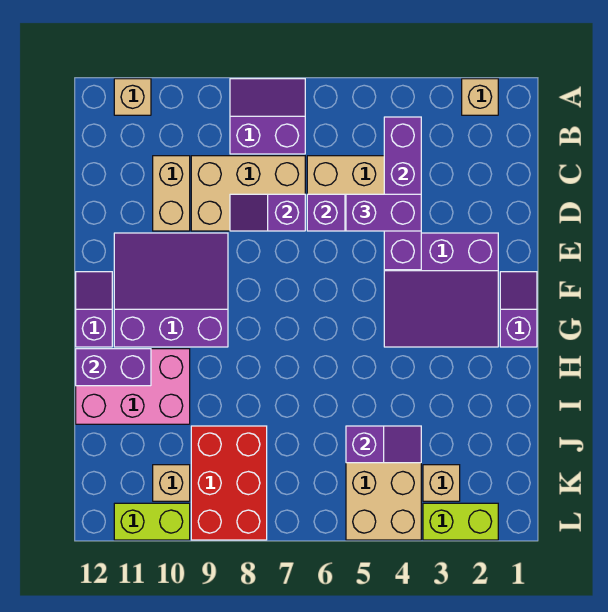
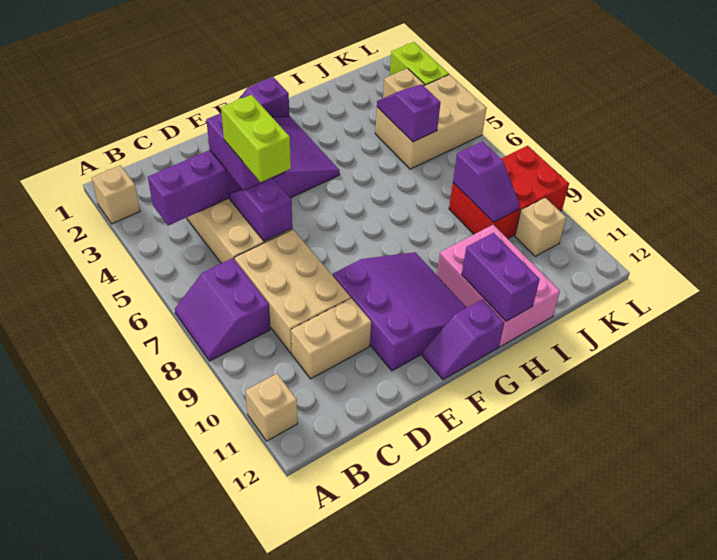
purple 1x2 slope [230,194,305,231] -> purple 1x2 slope moved to [453,141,520,222]
purple 3x3 slope [114,233,228,347] -> purple 3x3 slope turned to [333,252,466,371]
lime 1x2 brick [114,503,190,540] -> lime 1x2 brick moved to [221,95,291,182]

